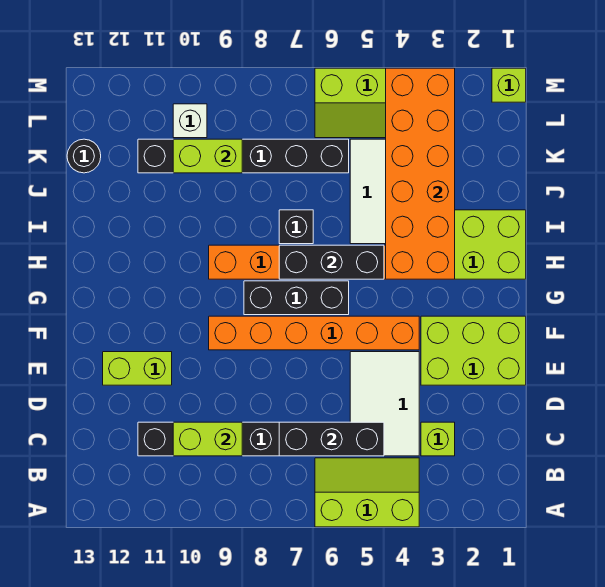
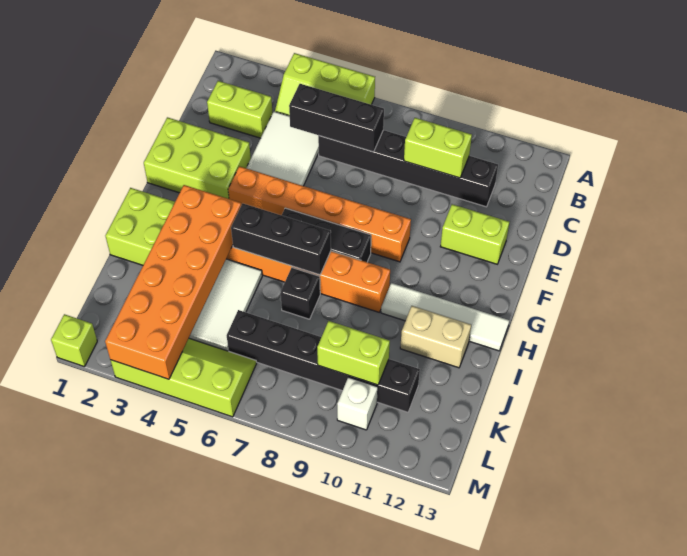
lime 1x1 brick [421,422,455,456] -> lime 1x2 brick [207,81,273,138]
none -> white 1x4 tile [381,283,509,351]
none -> tan 1x2 brick [400,306,471,368]
black 1x1 round brick [67,139,101,173] -> none

